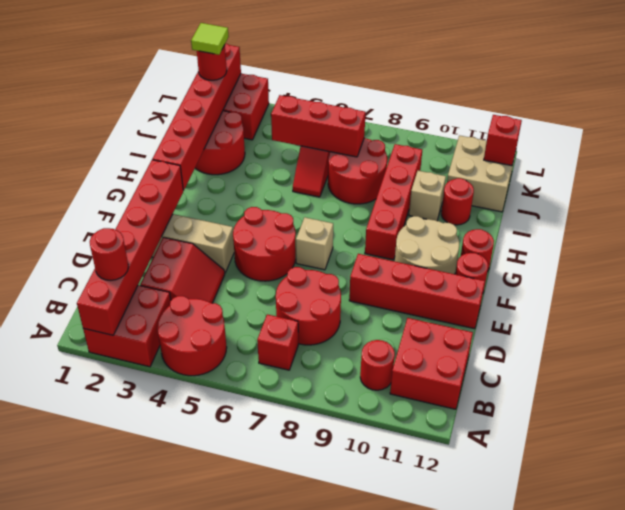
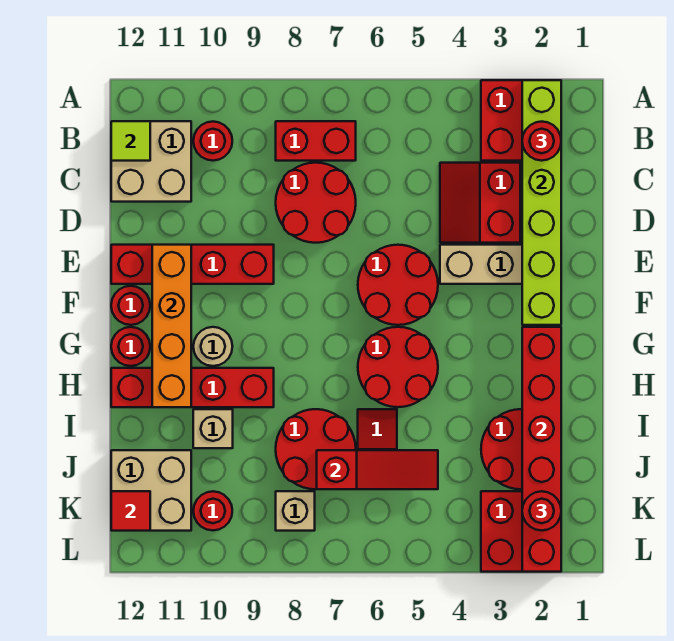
red 1x6 brick [77,160,183,335] -> lime 1x6 brick [522,80,561,325]
red 2x2 round brick [157,296,227,376] -> red 2x2 round brick moved to [358,327,438,407]
red 1x1 brick [257,314,298,370] -> red 1x2 brick [276,121,356,161]
red 2x2 brick [390,318,473,409] -> tan 2x2 brick [111,121,191,202]
none -> orange 1x4 brick [152,245,191,407]
tan 1x1 brick [296,217,333,270] -> tan 1x1 brick moved to [276,491,315,531]
tan 2x2 round brick [395,216,459,274] -> tan 1x1 round brick [193,327,232,366]
red 1x4 brick [365,144,422,260] -> red 1x4 brick turned to [111,368,274,407]
red 1x1 round brick [441,178,474,225] -> red 1x1 round brick moved to [193,491,232,530]
red 1x3 brick [271,95,366,157] -> red 1x3 slope [317,450,438,489]
lime 1x1 tile [191,23,229,55] -> lime 1x1 tile moved to [111,121,150,161]
red 1x1 brick [484,115,522,166] -> red 1x1 tile [111,491,150,531]

